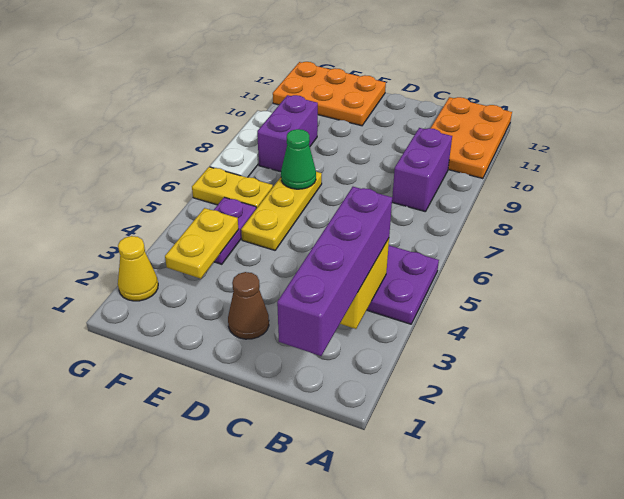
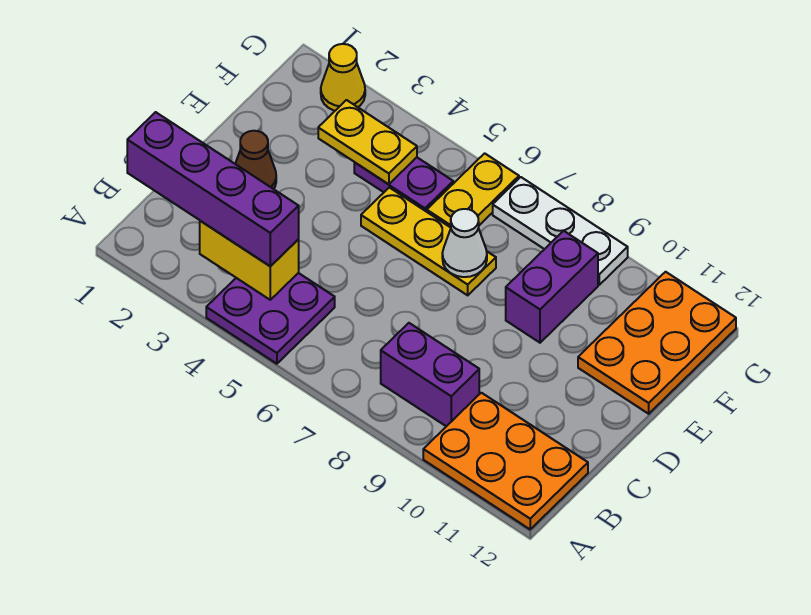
green 1x1 cone [281,129,316,189] -> white 1x1 cone [442,209,487,277]
purple 1x2 brick [257,95,318,172] -> purple 1x2 brick turned to [506,231,598,343]

